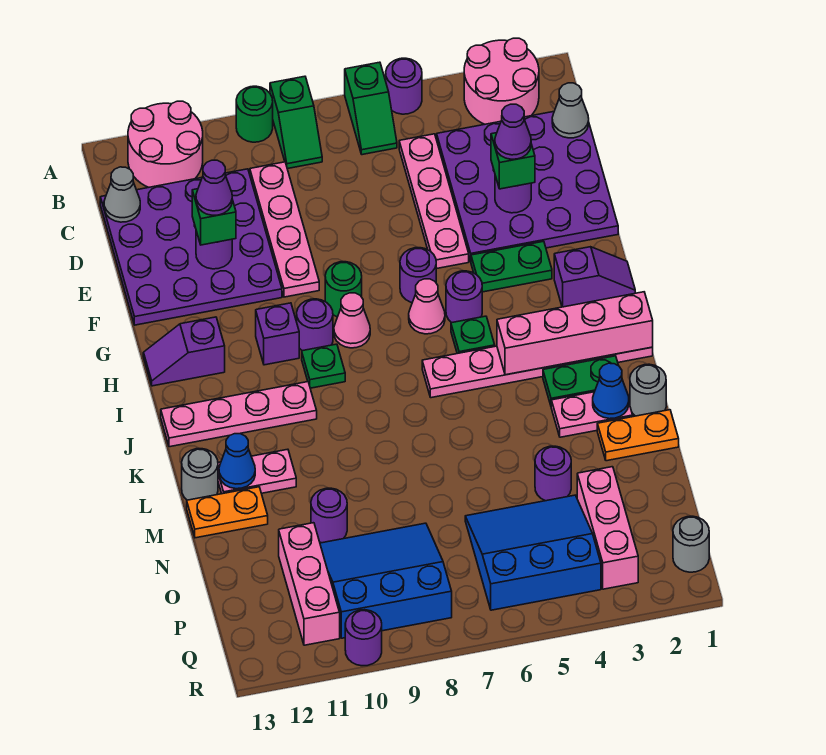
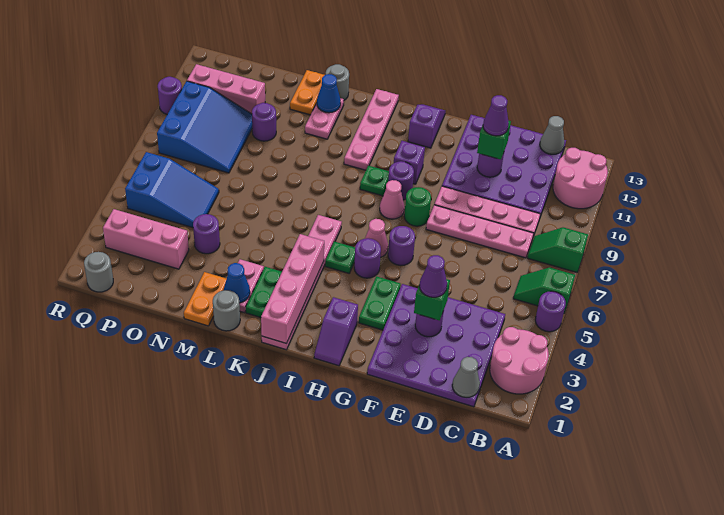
green 1x1 round brick [236,86,273,142] -> none
pink 1x4 plate [399,134,469,269] -> pink 1x4 plate moved to [426,205,534,258]
blue 3x3 slope [465,495,601,610] -> blue 2x3 slope [125,152,219,228]

